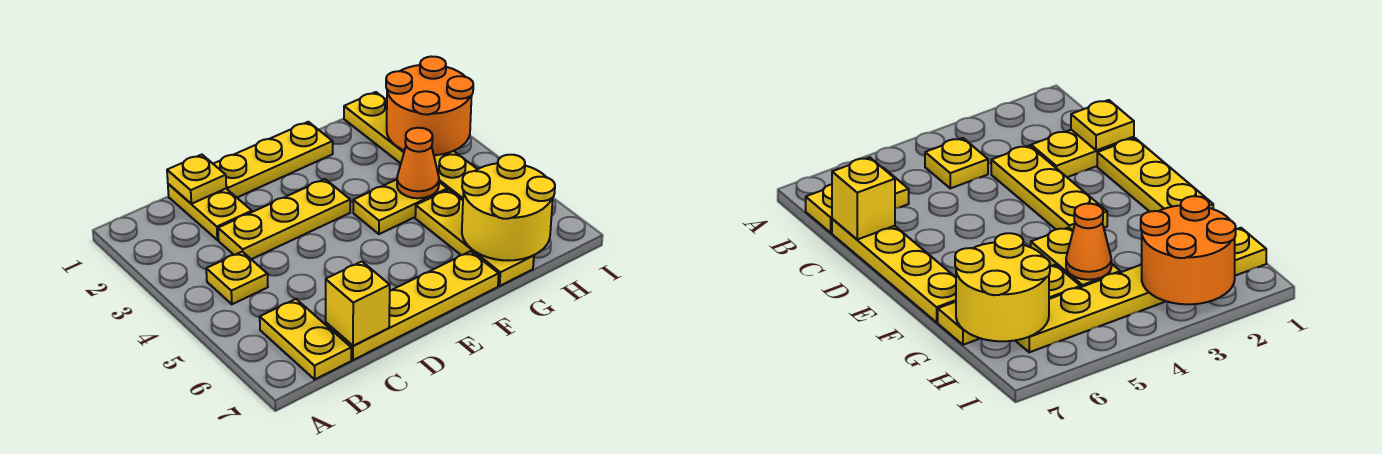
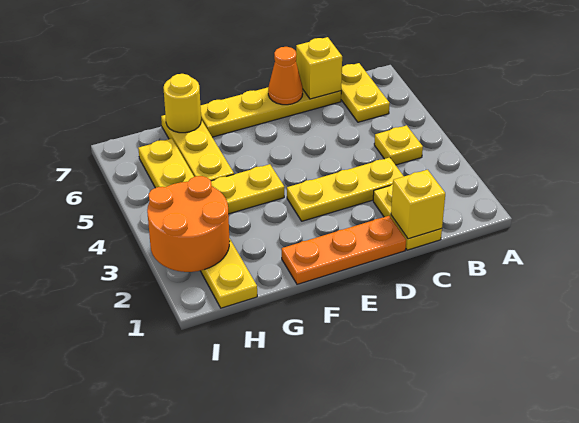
yellow 1x1 plate [167,155,226,204] -> yellow 1x1 brick [391,170,445,239]
yellow 1x3 plate [214,122,333,197] -> orange 1x3 plate [282,216,406,284]
orange 1x1 cone [397,128,439,198] -> orange 1x1 cone moved to [268,47,303,105]
yellow 2x2 round brick [462,155,555,260] -> yellow 1x1 round brick [164,74,201,133]

